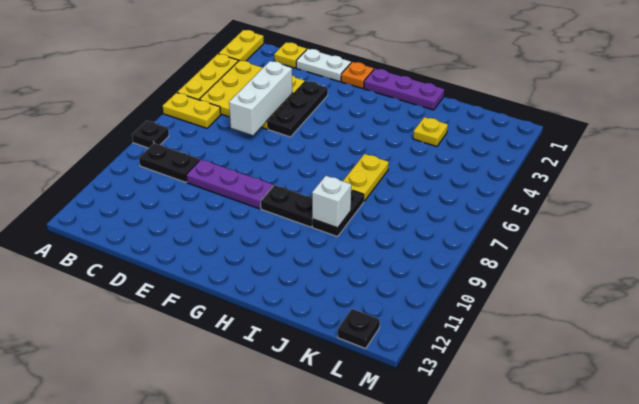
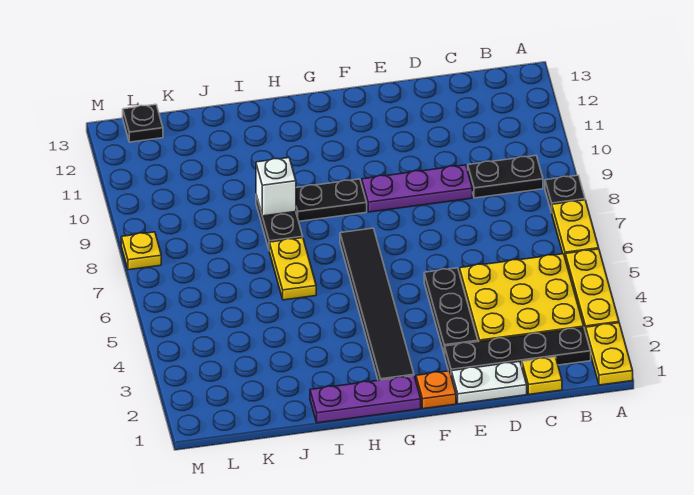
yellow 1x2 plate [163,93,221,128] -> yellow 1x2 plate turned to [552,200,599,256]
none -> black 1x4 plate [445,327,591,374]
white 1x3 brick [229,61,292,135] -> none
none -> black 1x6 tile [340,228,414,380]
yellow 1x1 plate [413,117,448,147] -> yellow 1x1 plate moved to [121,232,161,270]

